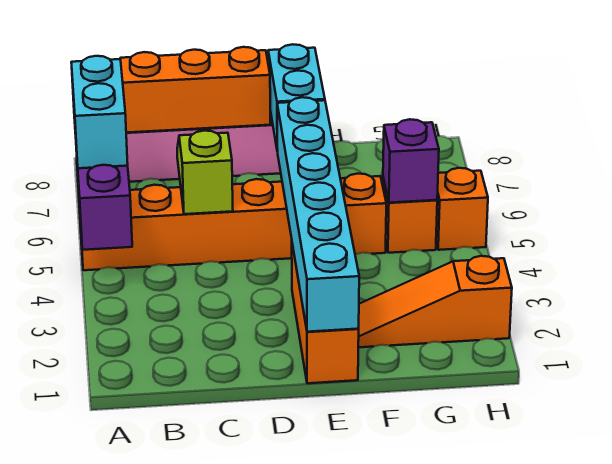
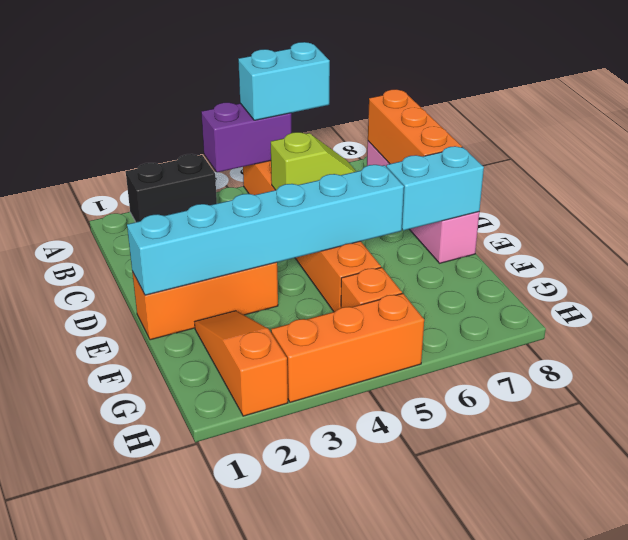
none -> black 1x2 brick [126,154,217,222]
purple 1x1 brick [383,119,439,203] -> none
orange 1x1 brick [436,168,488,250] -> orange 1x3 brick [271,293,424,402]

